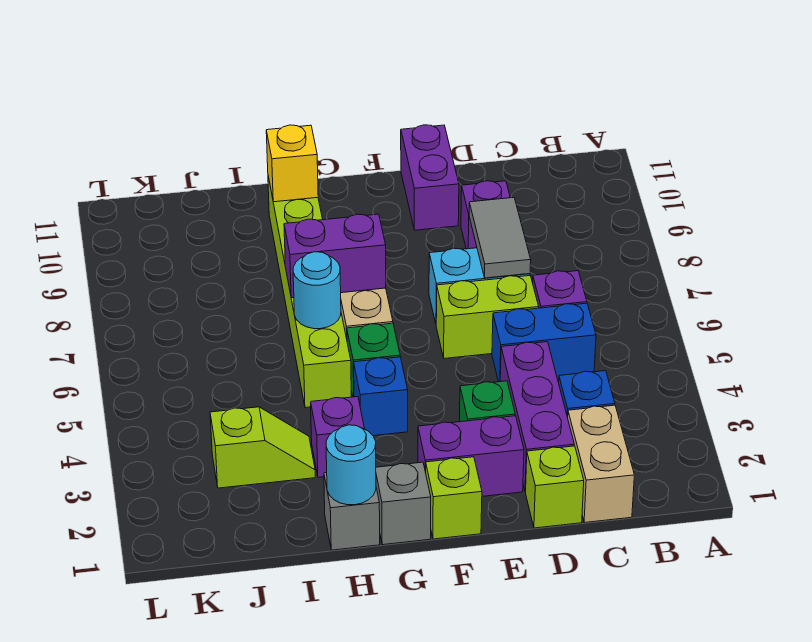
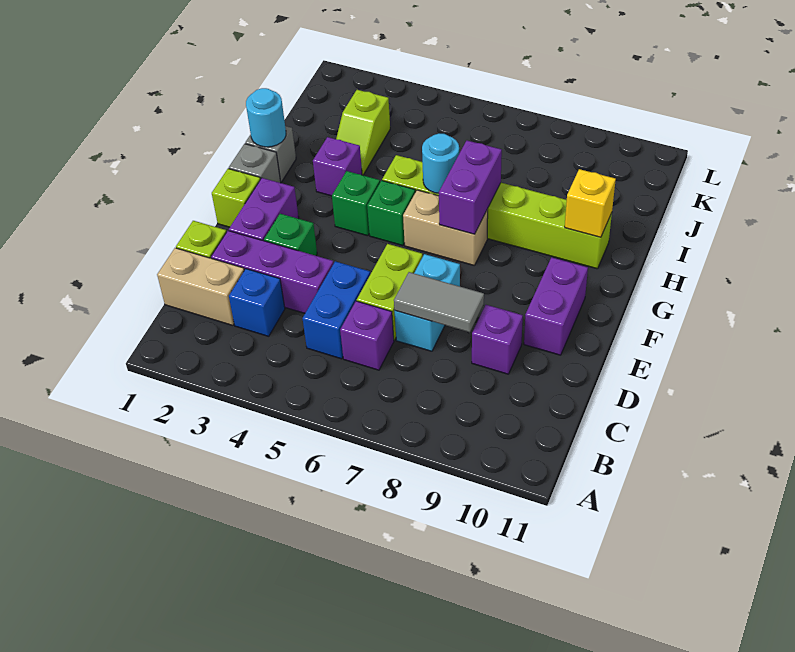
purple 1x2 brick [401,125,459,230] -> purple 1x2 brick turned to [524,257,588,355]
blue 1x1 brick [354,357,408,436] -> green 1x1 brick [332,171,380,236]

